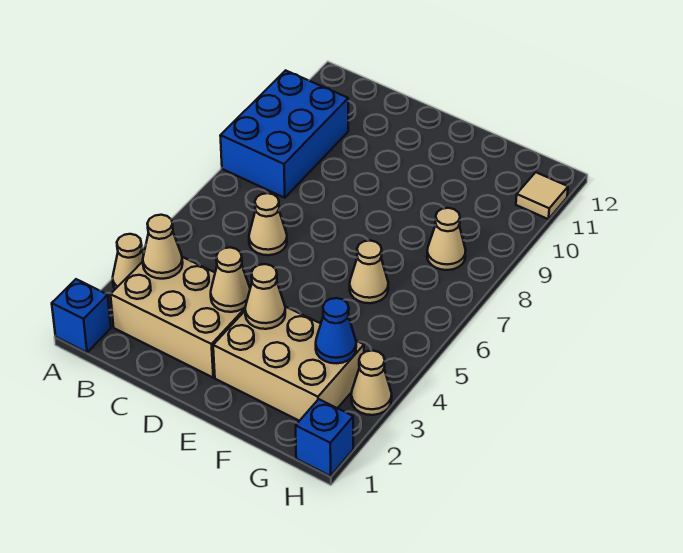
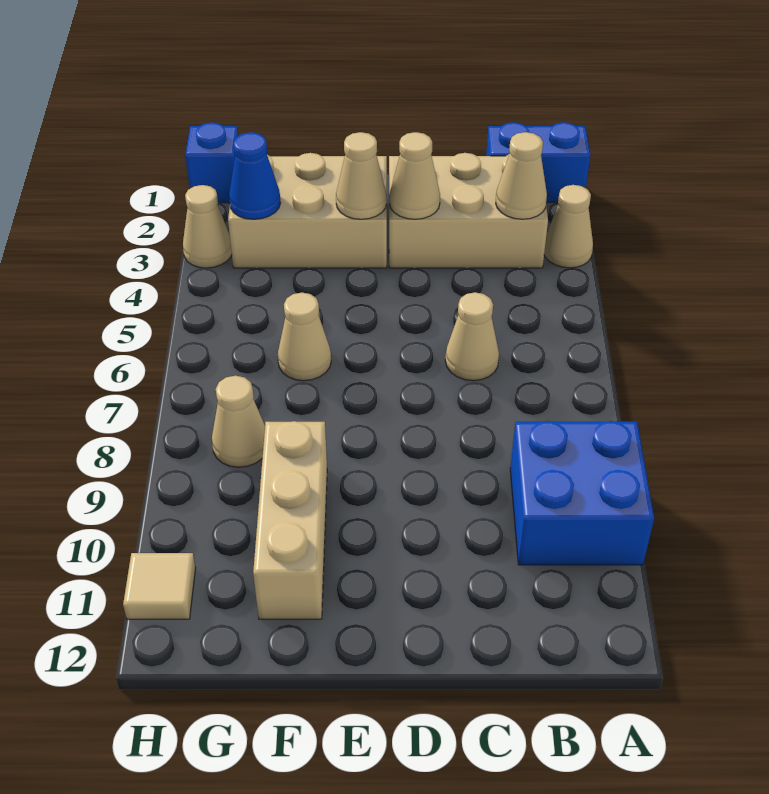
blue 1x1 brick [52,279,111,352] -> blue 1x2 brick [486,122,590,202]
blue 2x3 brick [220,70,348,198] -> blue 2x2 brick [510,421,654,565]
none -> tan 1x3 brick [253,421,327,619]

